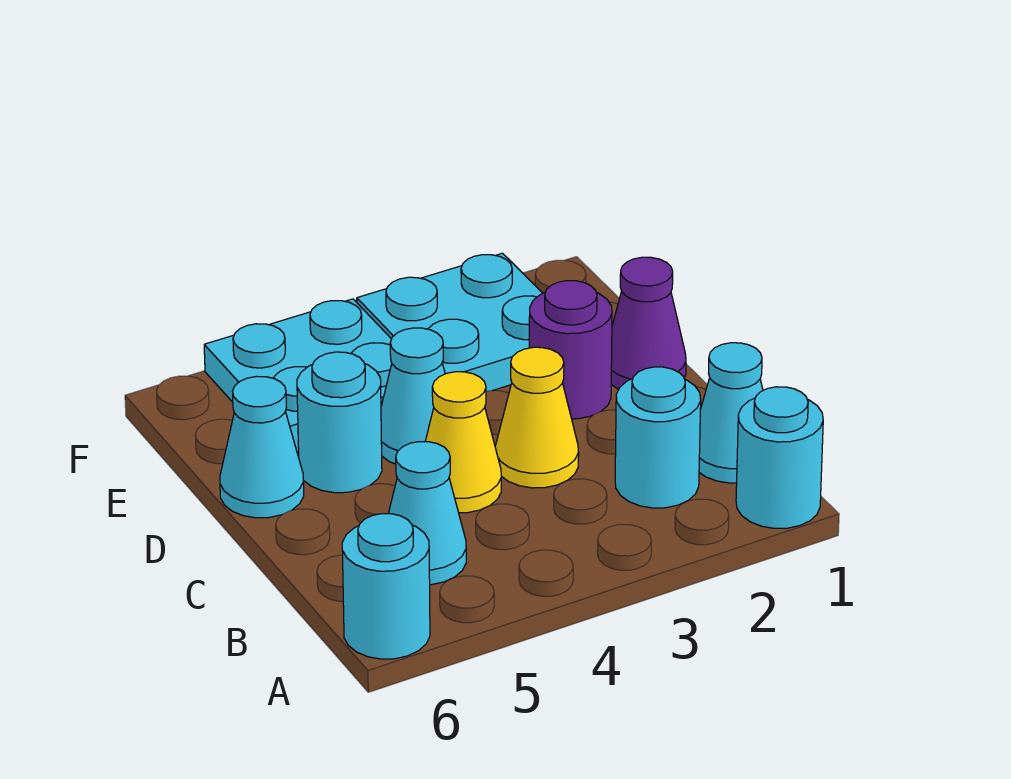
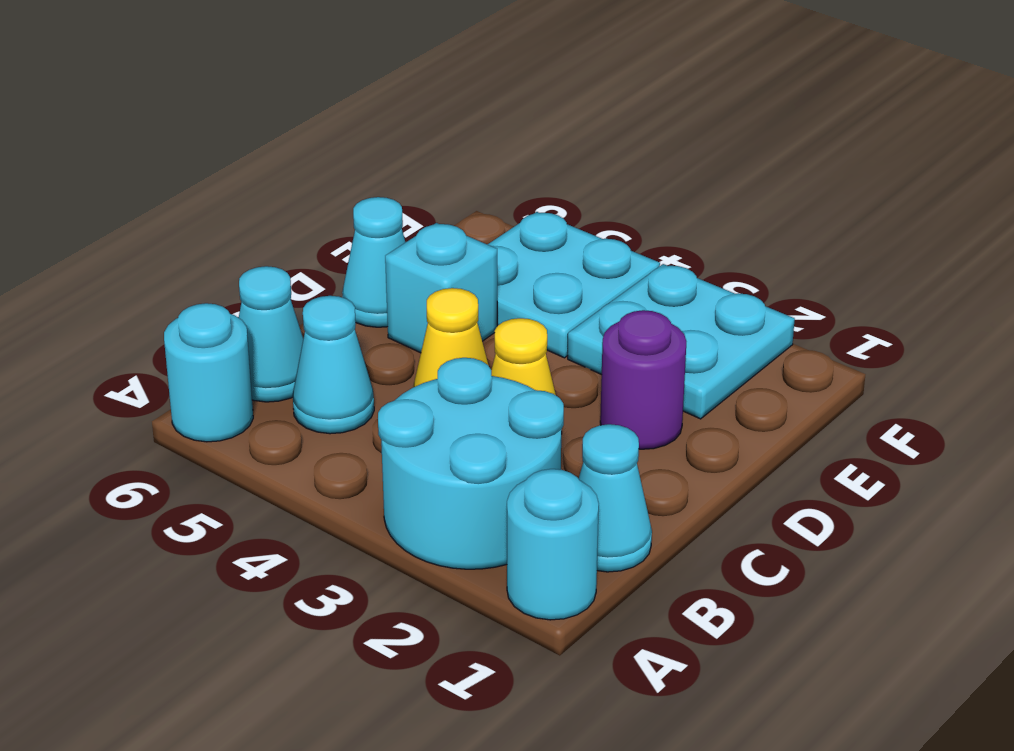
cyan 1x1 round brick [615,367,701,508] -> cyan 2x2 round brick [378,358,564,569]
purple 1x1 cone [611,257,686,389] -> none
cyan 1x1 cone [381,328,445,464] -> cyan 1x1 cone moved to [239,266,303,402]
cyan 1x1 round brick [297,352,382,493] -> cyan 1x1 brick [385,223,497,353]

